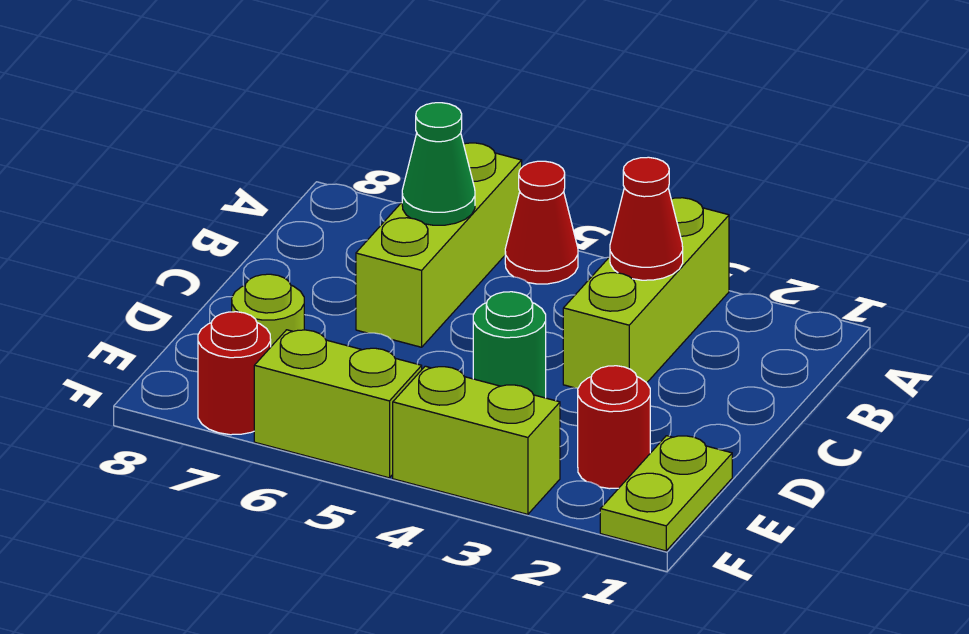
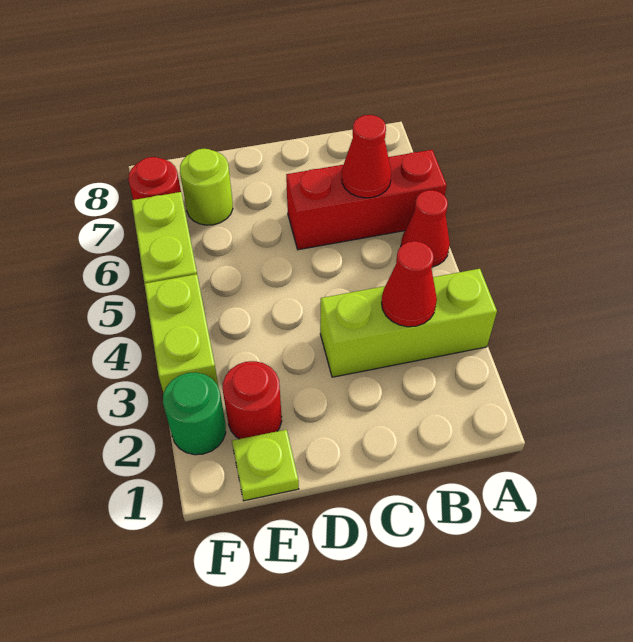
lime 1x3 brick [356,143,522,347] -> red 1x3 brick [286,150,447,250]
green 1x1 cone [402,103,475,225] -> red 1x1 cone [342,115,391,198]
green 1x1 round brick [473,292,546,398] -> green 1x1 round brick moved to [163,372,226,455]
lime 1x2 plate [600,436,732,551] -> lime 1x1 plate [232,430,299,501]

